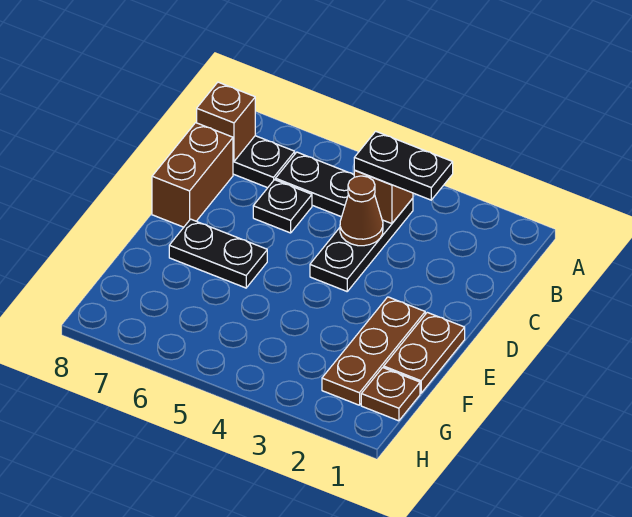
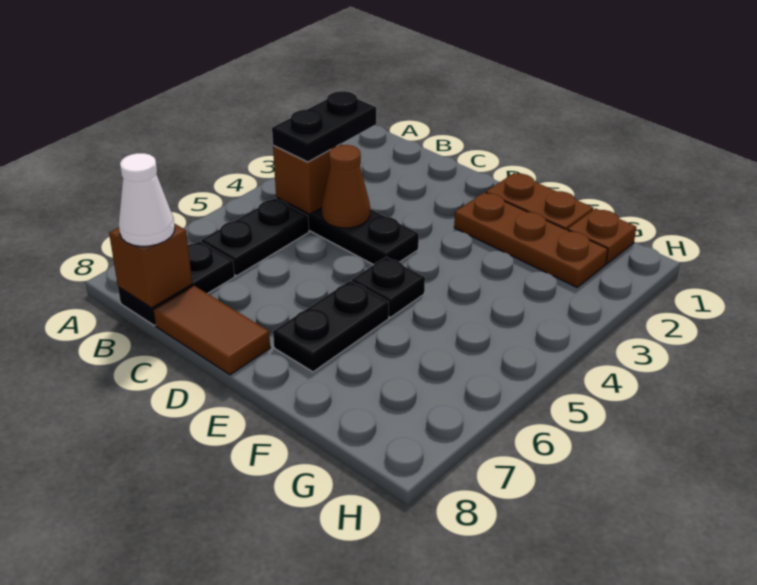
none -> white 1x1 cone [119,153,175,246]
black 1x1 plate [253,180,312,233] -> black 1x1 plate moved to [352,257,425,317]
brown 1x2 brick [152,123,233,227] -> brown 1x2 tile [154,286,270,375]

